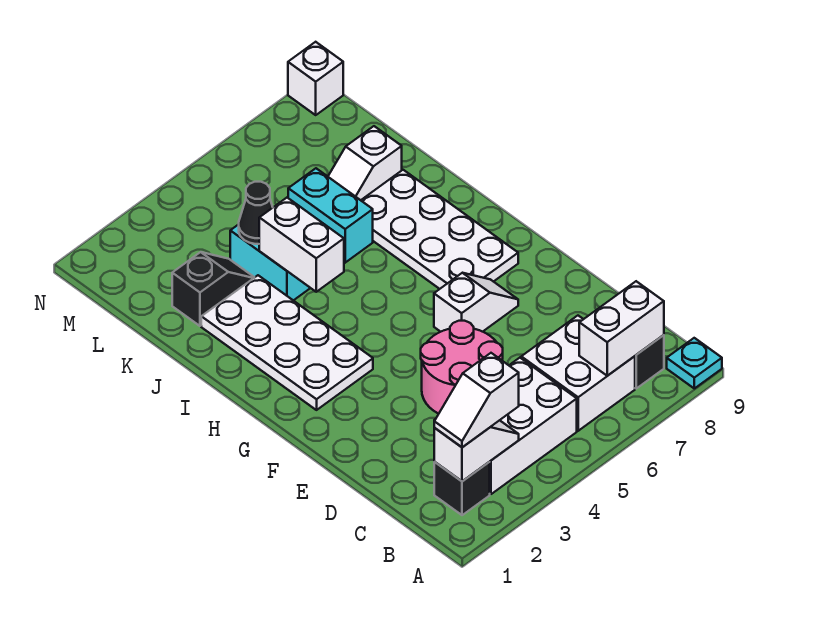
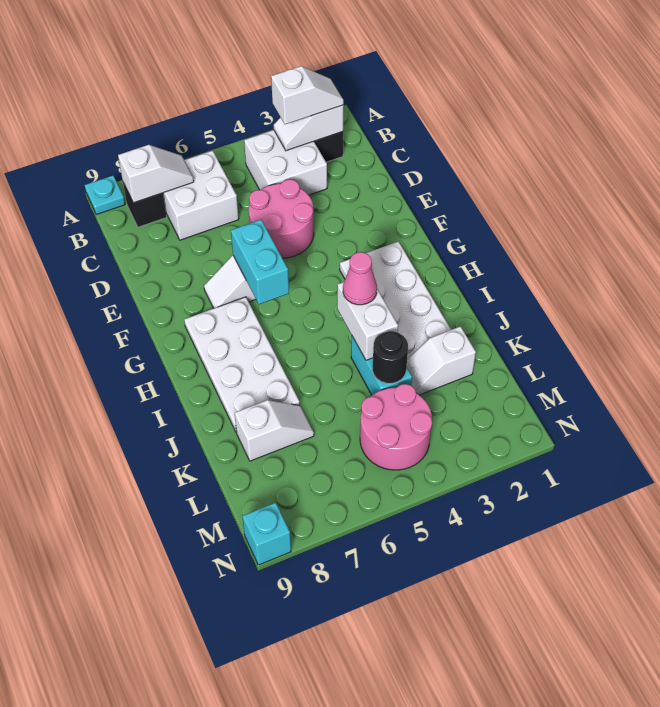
white 2x3 brick [434,358,577,494] -> white 2x2 brick [244,130,327,195]
white 1x2 brick [579,281,664,376] -> white 1x2 slope [118,145,194,203]
none -> pink 1x1 cone [343,252,377,305]
cyan 1x2 brick [288,168,373,263] -> cyan 1x2 brick moved to [231,220,289,304]
black 1x2 slope [172,252,255,326] -> white 1x2 slope [407,326,476,395]
black 1x1 cone [239,182,273,244] -> black 1x1 round brick [372,331,408,383]
none -> pink 2x2 round brick [360,384,432,470]
white 1x1 brick [288,42,343,115] -> cyan 1x1 brick [243,503,291,565]

